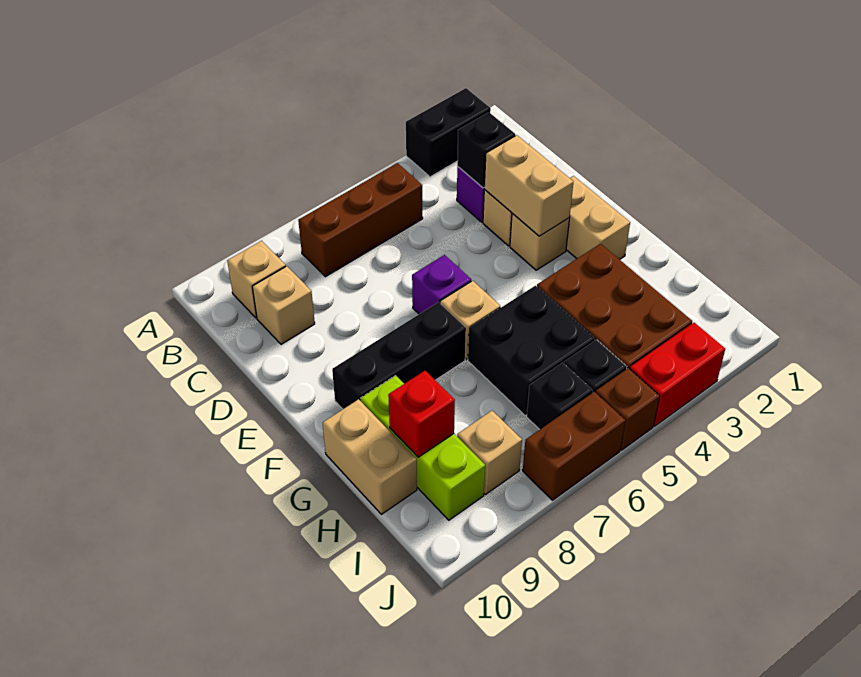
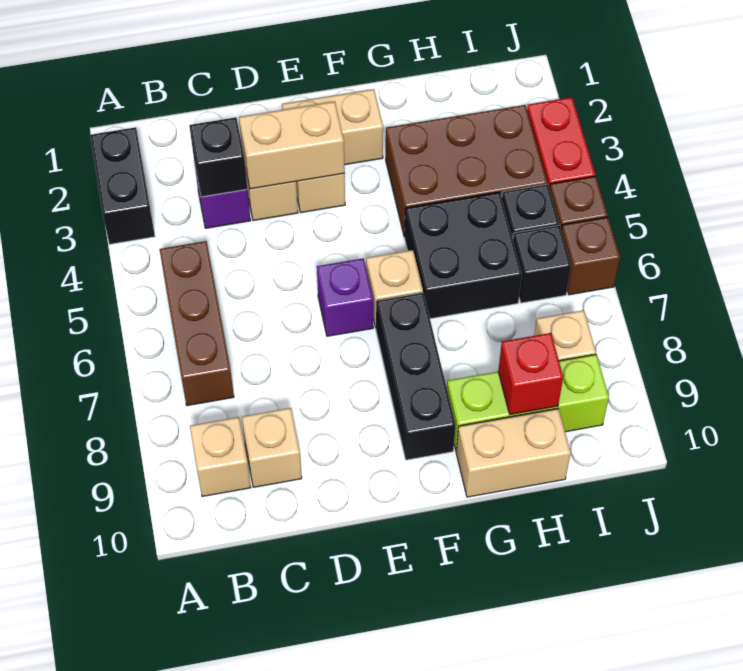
brown 1x2 brick [523,392,625,500] -> brown 1x1 brick [561,217,620,295]

